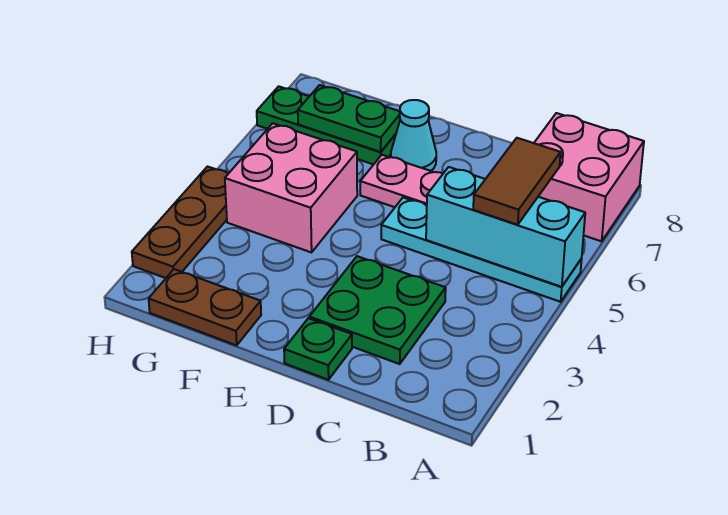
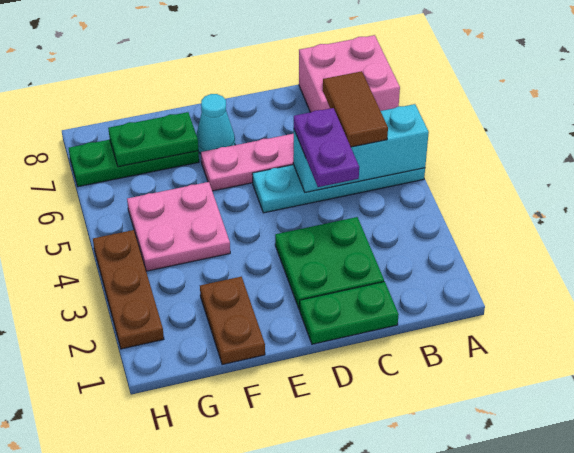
none -> purple 1x2 plate [294,108,359,187]
green 1x1 plate [284,318,352,380] -> green 1x2 plate [300,282,399,344]
brown 1x2 plate [149,269,261,345] -> brown 1x2 plate turned to [200,277,265,365]
pink 2x2 brick [225,123,357,252] -> pink 2x2 plate [127,182,230,271]

